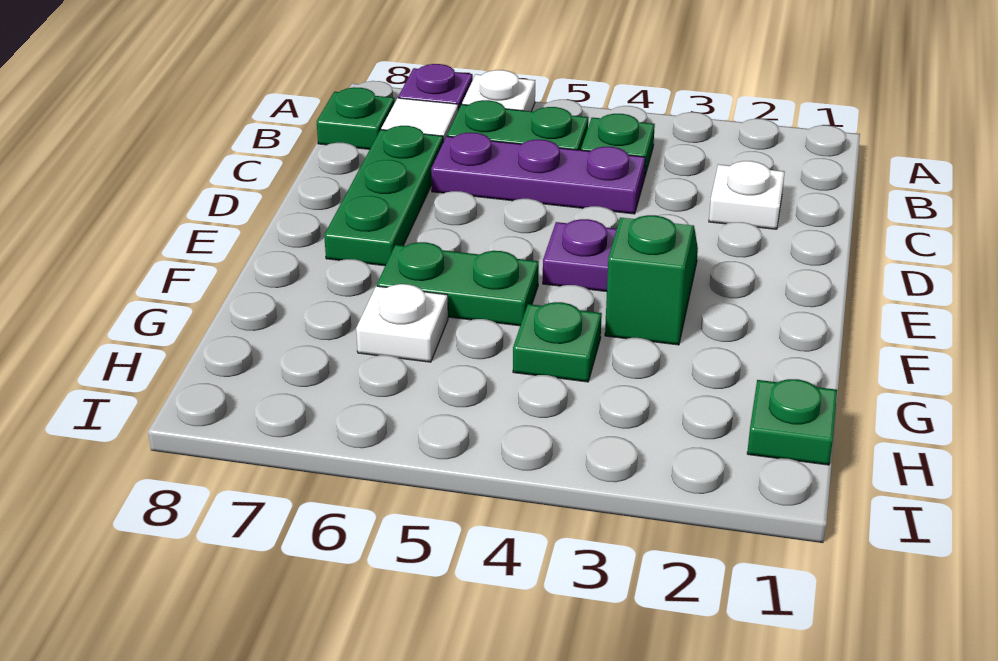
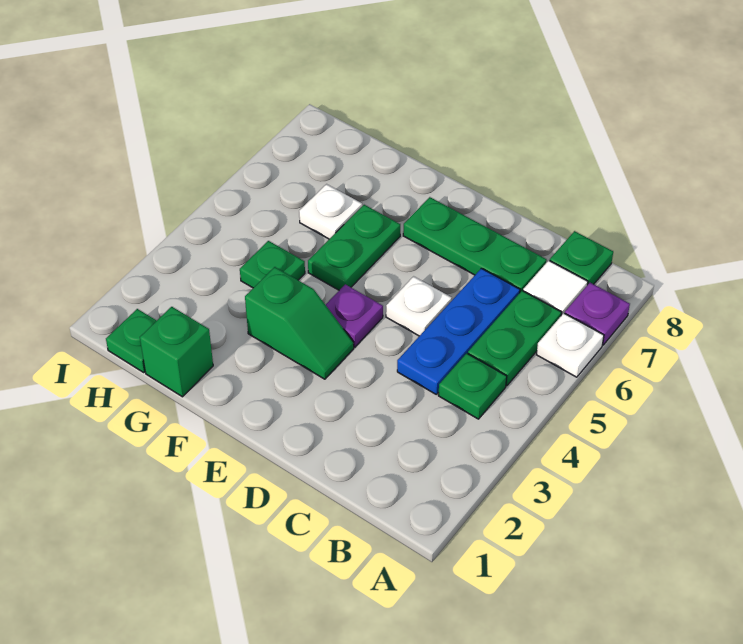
white 1x1 plate [709,161,785,229] -> white 1x1 plate moved to [386,276,452,336]
purple 1x3 plate [431,133,645,214] -> blue 1x3 plate [397,268,520,394]
none -> green 1x1 brick [140,307,213,397]

